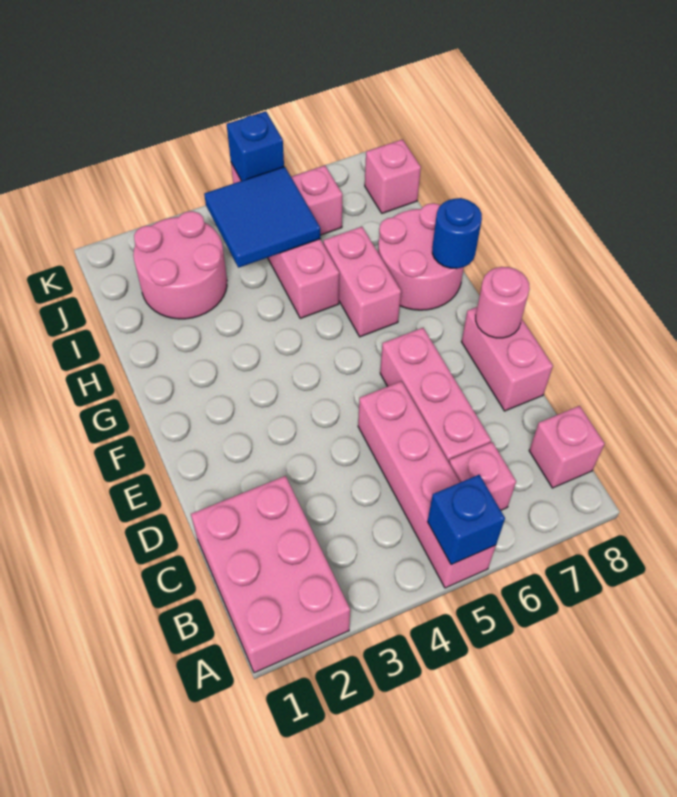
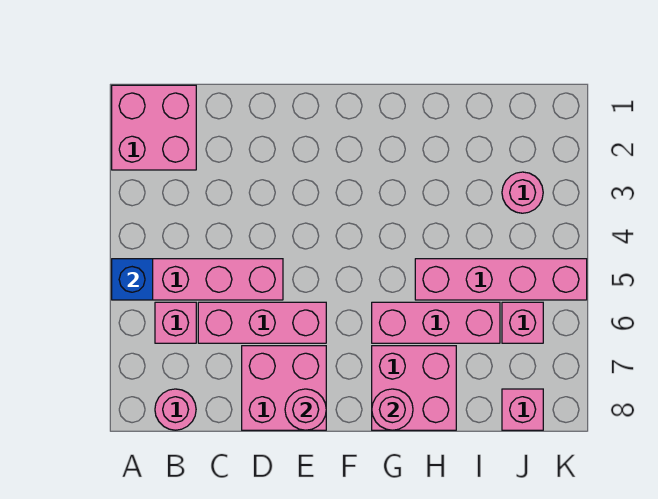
pink 2x3 brick [191,476,350,673] -> pink 2x2 brick [112,85,196,170]
pink 1x1 brick [529,406,605,488] -> pink 1x1 round brick [155,389,196,430]
pink 1x2 brick [461,307,553,411] -> pink 2x2 brick [242,346,326,430]
pink 1x2 brick [323,227,401,337] -> pink 1x3 brick [372,302,500,343]
pink 2x2 round brick [378,203,464,310] -> pink 2x2 brick [372,346,456,430]
blue 1x1 round brick [432,198,482,269] -> pink 1x1 round brick [372,389,413,430]
pink 2x2 round brick [133,211,227,319] -> pink 1x1 round brick [502,172,543,213]
blue 2x2 tile [204,167,320,268] -> none
blue 1x1 brick [227,111,284,181] -> none

